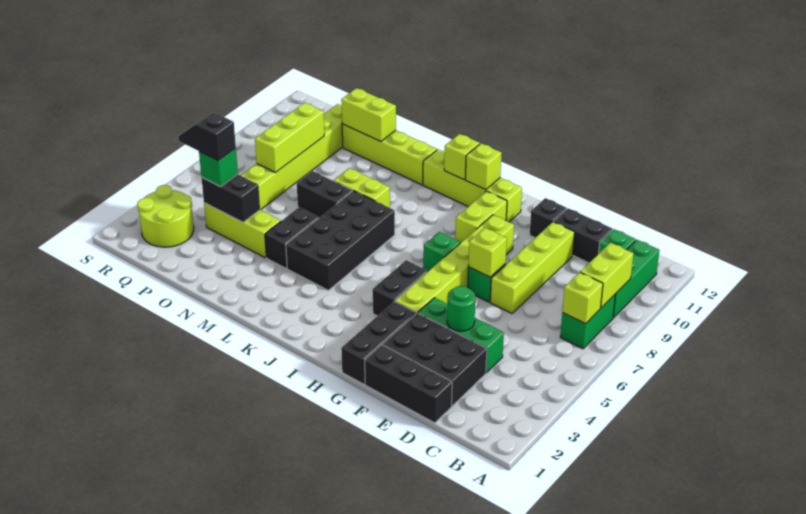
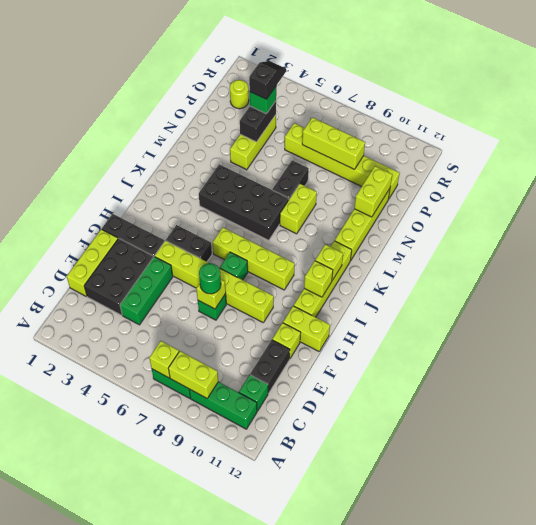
black 1x3 brick [365,345,452,423] -> lime 1x3 brick [67,229,118,296]
green 1x1 round brick [447,286,475,331] -> green 1x1 round brick moved to [199,263,221,294]
lime 1x4 brick [490,222,575,313] -> lime 1x4 brick moved to [213,228,295,290]
black 1x1 brick [530,198,567,238] -> lime 1x1 brick [272,323,301,358]
lime 1x2 brick [455,191,507,243] -> lime 1x2 brick moved to [283,306,330,351]
black 1x2 brick [265,207,319,268] -> none
lime 2x2 round brick [137,185,194,247] -> lime 1x1 round brick [230,80,249,109]

